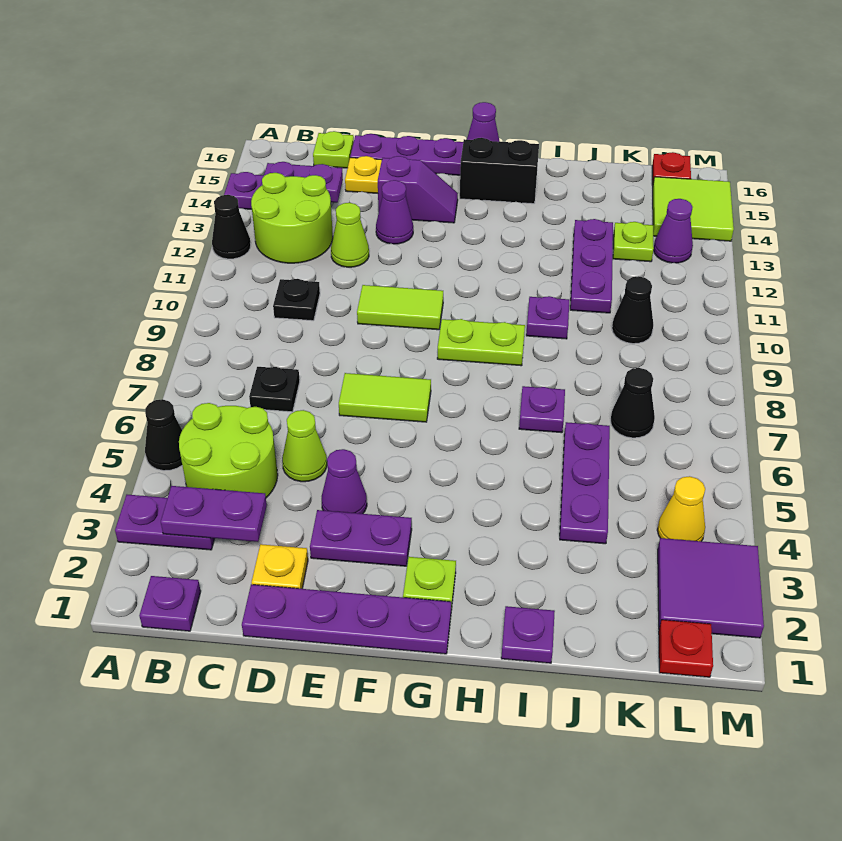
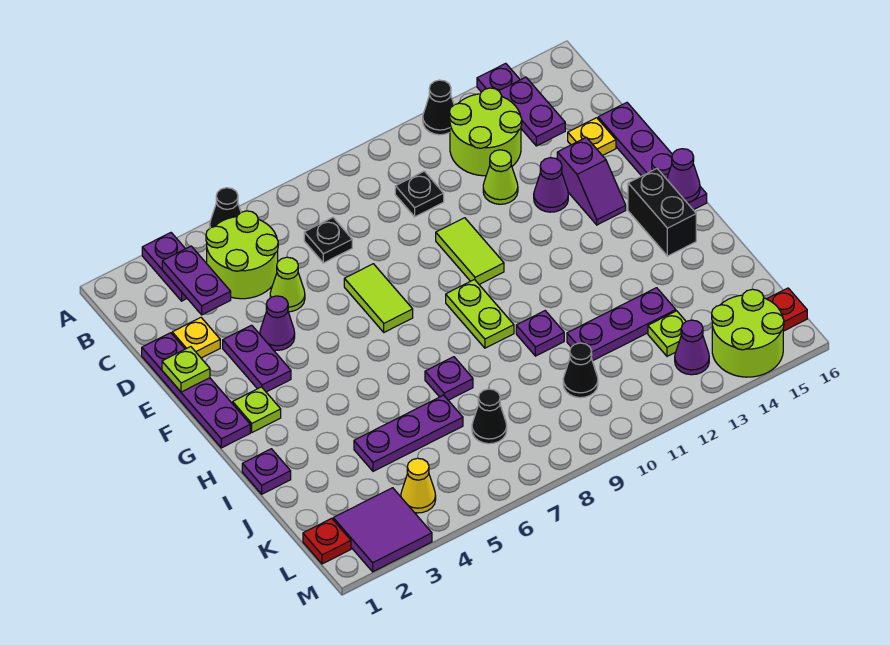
purple 1x1 plate [139,576,201,631] -> none
lime 1x1 plate [313,131,354,168] -> lime 1x1 plate moved to [162,347,210,392]
lime 2x2 tile [653,177,734,241] -> lime 2x2 round brick [712,289,784,377]

